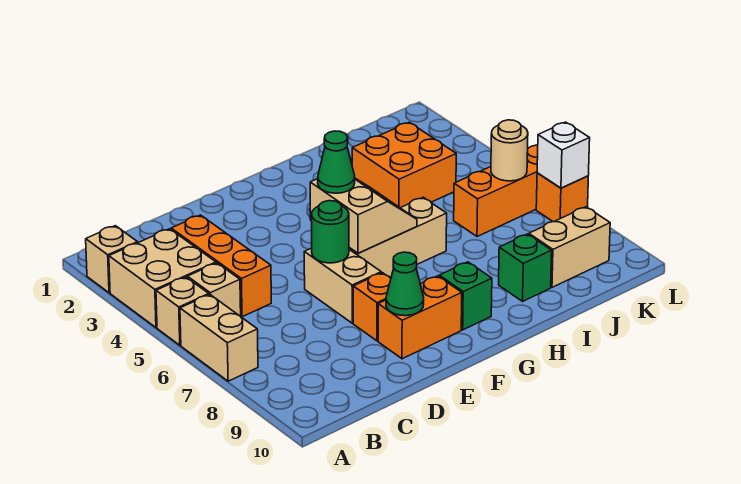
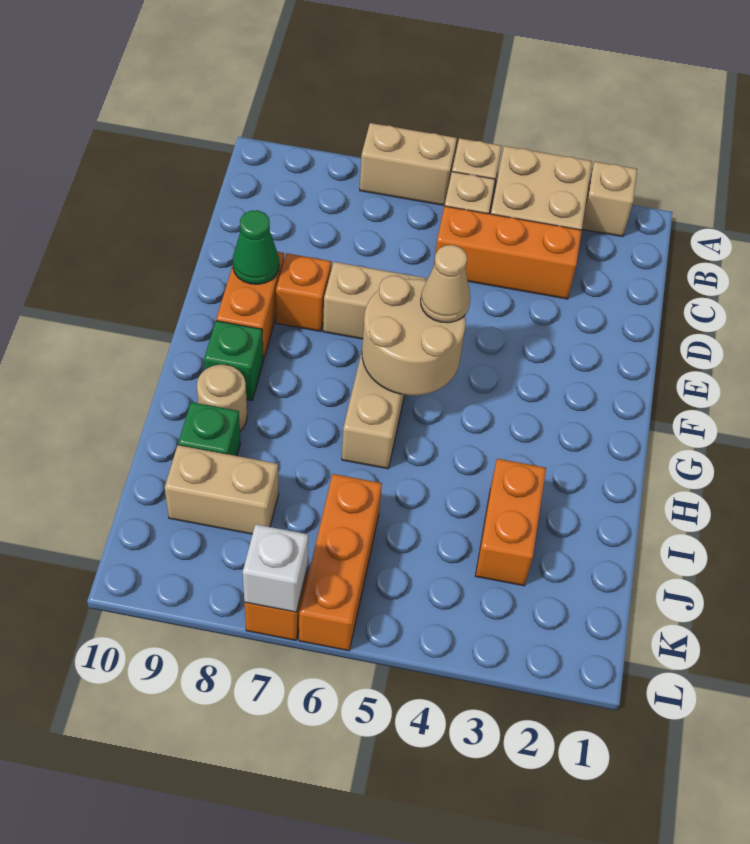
green 1x1 round brick [312,201,349,263] -> none
tan 2x2 slope [310,178,417,253] -> tan 2x2 round brick [362,276,466,395]
green 1x1 cone [318,131,355,193] -> tan 1x1 cone [421,245,470,323]
orange 2x2 brick [352,122,456,208] -> orange 1x2 brick [475,459,546,586]
tan 1x2 brick [529,207,610,287] -> tan 1x2 brick turned to [165,445,279,534]
tan 1x1 round brick [491,120,528,181] -> tan 1x1 round brick moved to [197,365,247,431]

